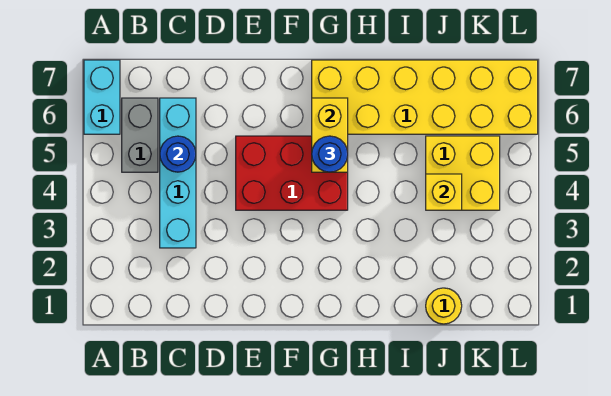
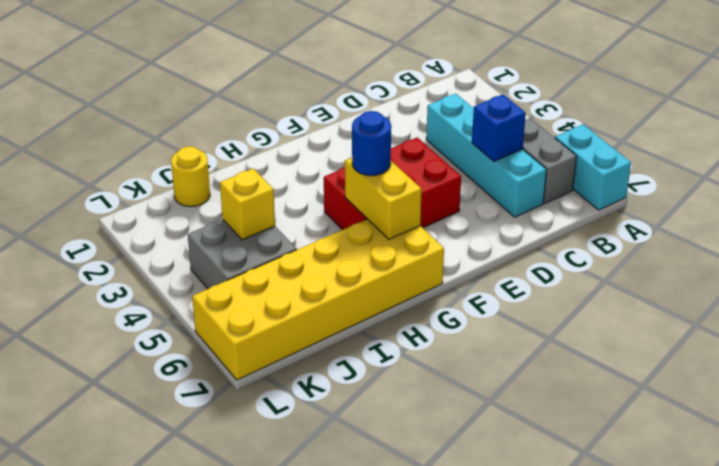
blue 1x1 round brick [160,136,196,172] -> blue 1x1 brick [472,95,526,161]
yellow 2x2 brick [426,136,500,210] -> grey 2x2 brick [188,219,297,289]

